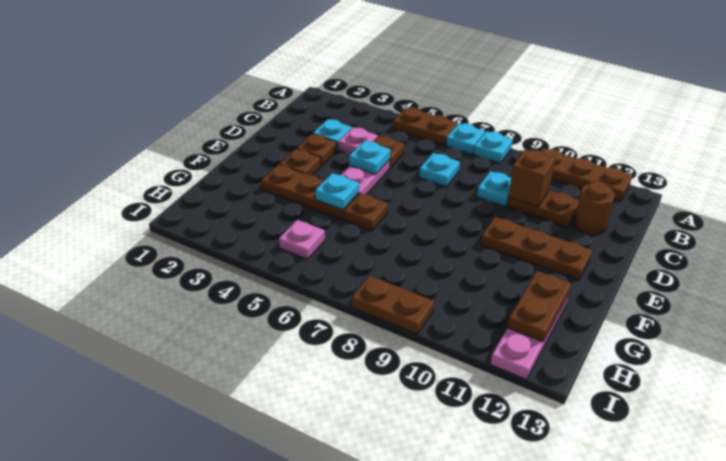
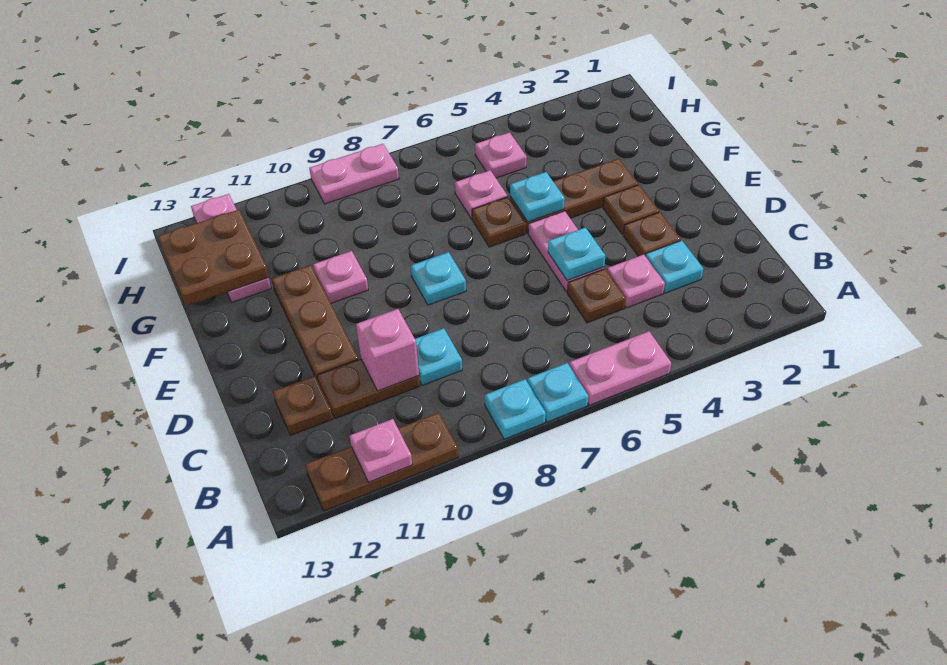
brown 1x2 plate [394,107,458,146] -> pink 1x2 plate [569,331,671,405]
none -> pink 1x1 plate [350,419,412,482]
cyan 1x1 plate [419,153,460,187] -> cyan 1x1 plate moved to [411,252,466,305]
brown 1x1 brick [509,149,555,207] -> pink 1x1 brick [356,309,419,391]
brown 1x1 round brick [574,181,615,235] -> brown 1x1 plate [273,376,333,435]
brown 1x3 plate [481,217,592,280] -> brown 1x3 plate turned to [272,265,358,382]
none -> pink 1x1 plate [313,251,368,303]
none -> pink 1x1 plate [455,170,507,219]
brown 1x2 plate [508,271,571,342] -> brown 2x2 plate [158,210,269,306]
brown 1x2 plate [352,276,434,334] -> pink 1x2 plate [309,144,399,204]

